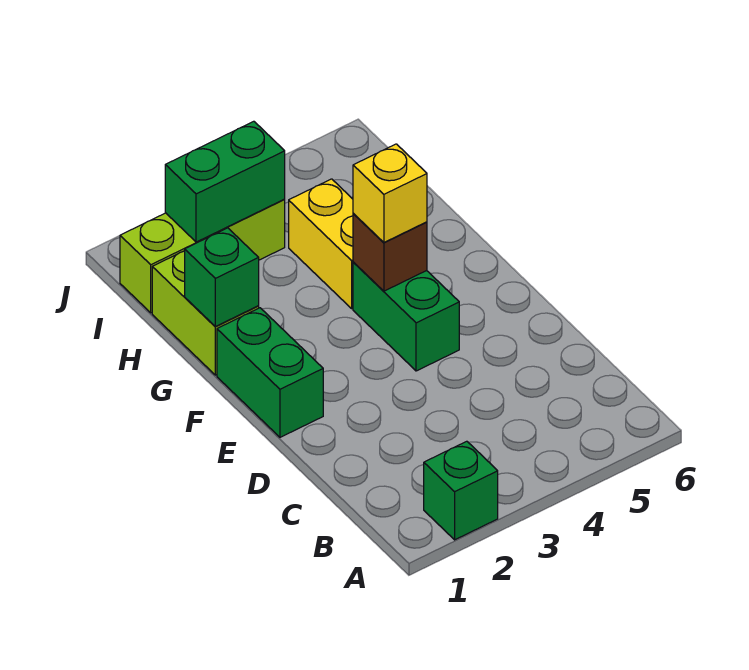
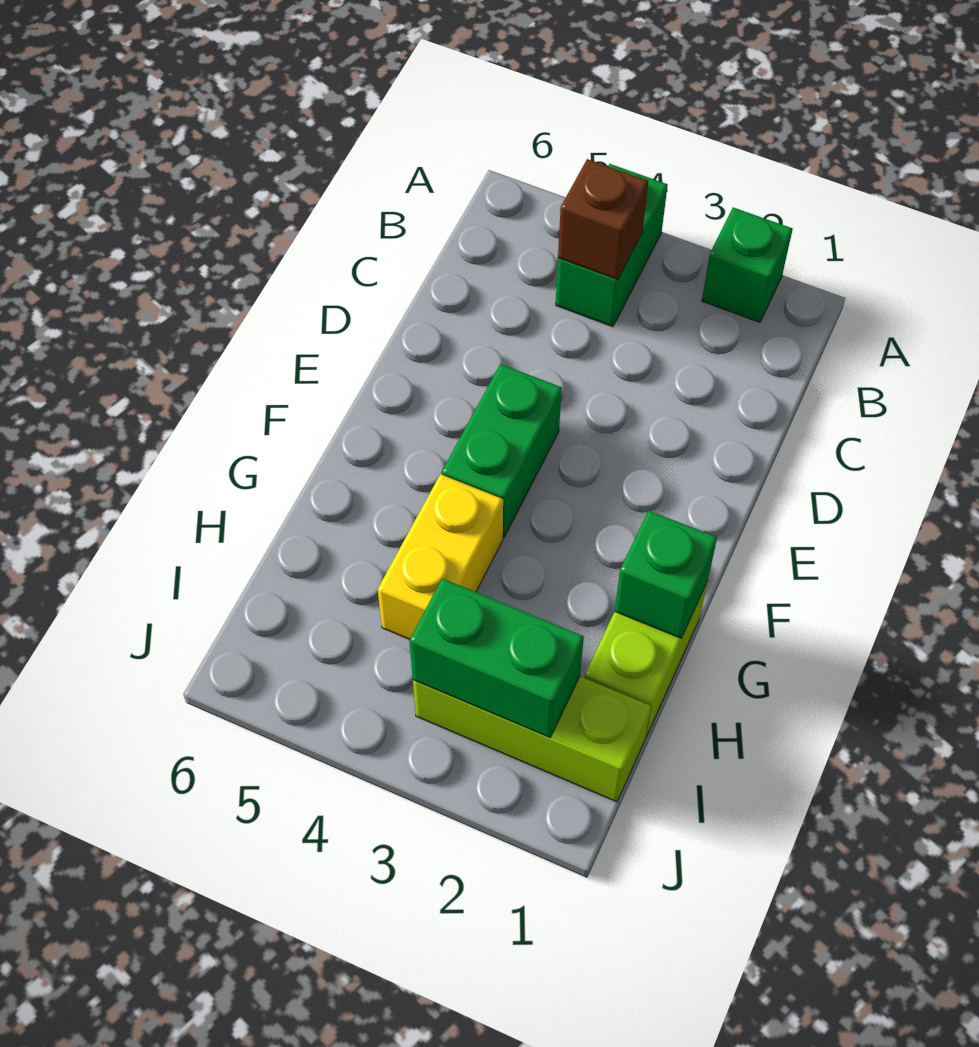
green 1x2 brick [217,308,323,437] -> green 1x2 brick moved to [556,164,668,327]
brown 1x1 brick [353,213,427,291] -> brown 1x1 brick moved to [558,159,648,279]
yellow 1x1 brick [353,144,427,242] -> none

